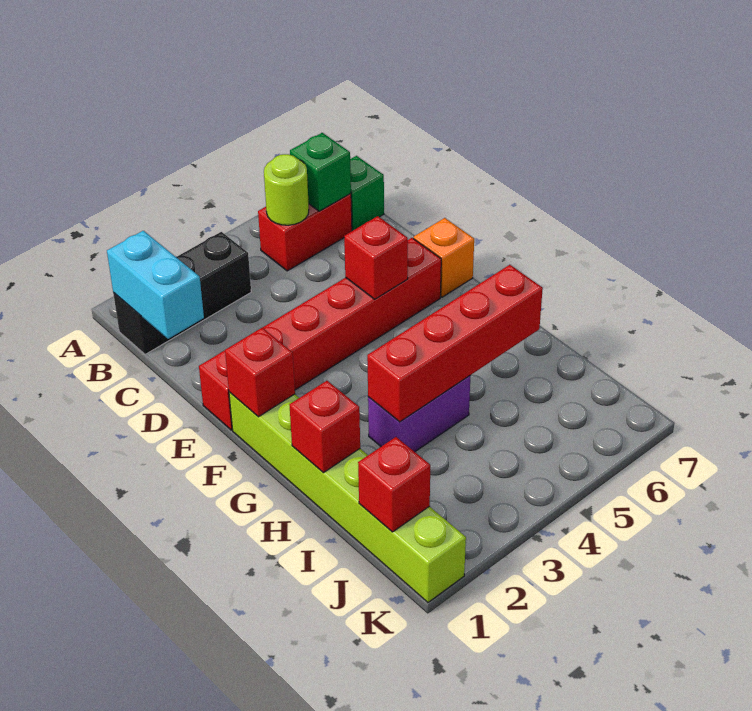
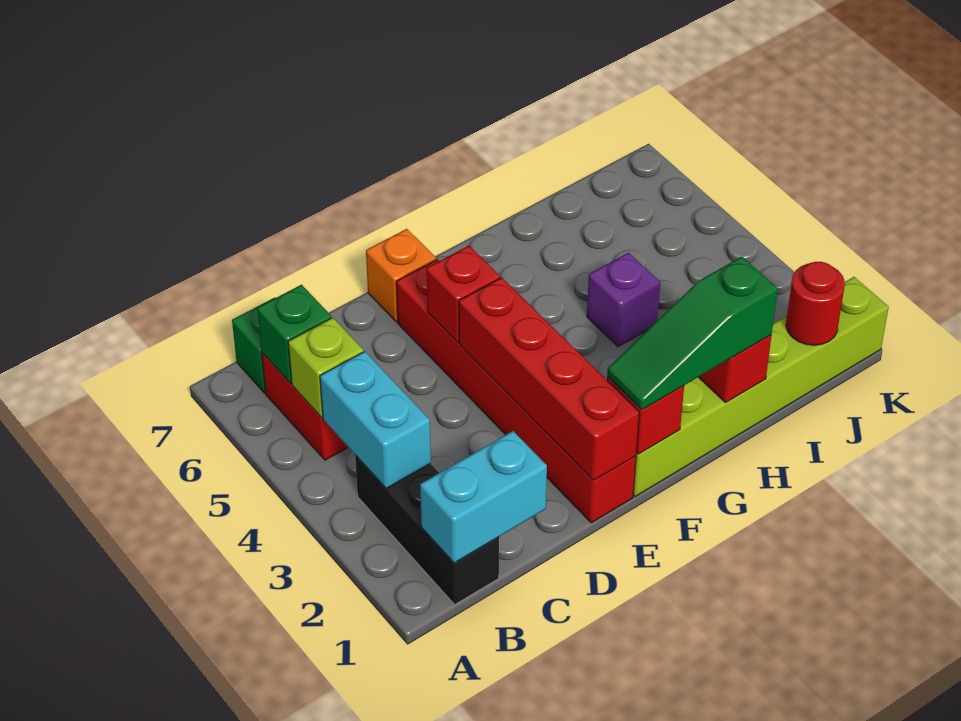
none -> cyan 1x2 brick [320,351,431,488]
lime 1x1 round brick [264,154,309,225] -> lime 1x1 brick [288,318,363,418]
none -> green 1x3 slope [607,257,778,410]
purple 1x2 brick [368,376,470,452] -> purple 1x1 brick [587,253,660,347]
red 1x4 brick [367,265,543,422] -> red 1x4 brick moved to [459,278,639,480]
red 1x1 brick [358,437,430,532] -> red 1x1 round brick [786,262,845,345]

